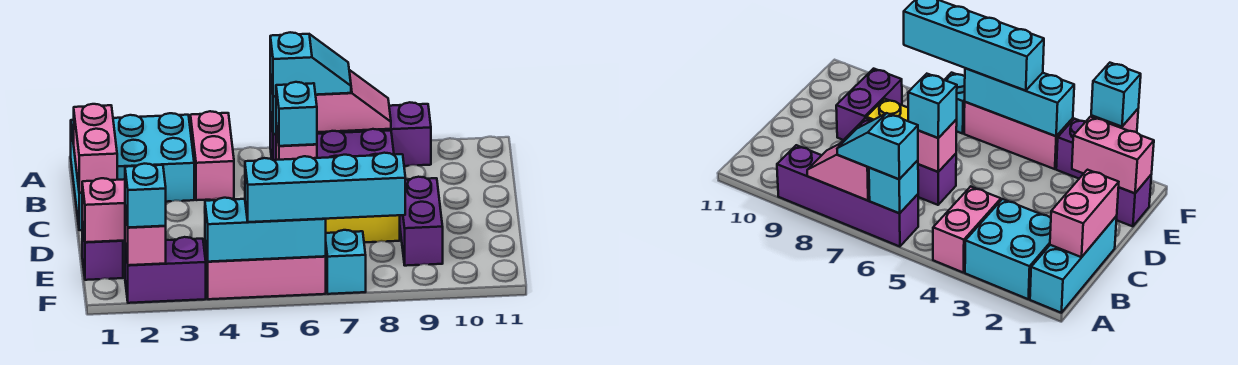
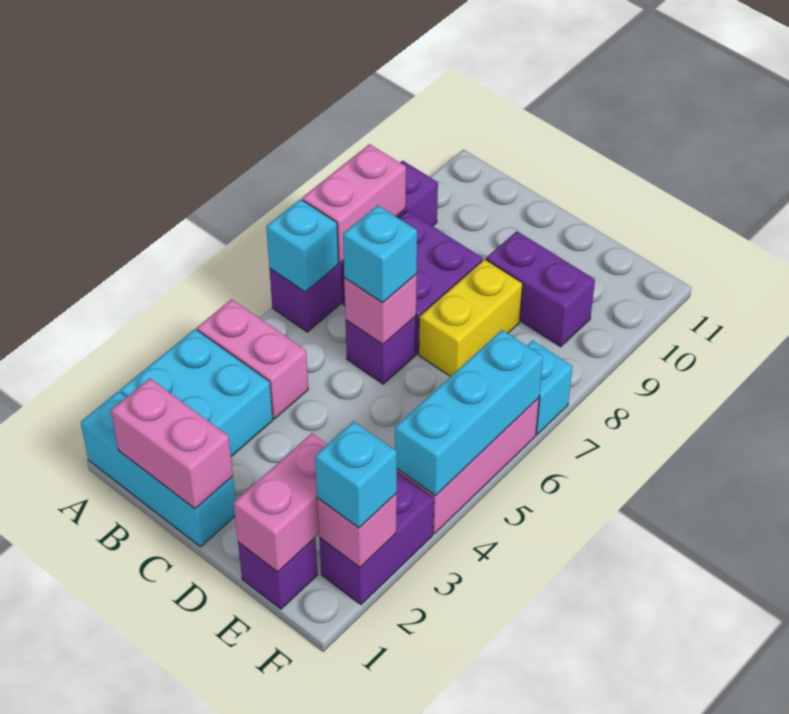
cyan 1x2 slope [270,32,351,96] -> none
pink 1x2 slope [316,70,391,132] -> pink 1x2 brick [302,144,406,263]
cyan 1x4 brick [245,153,405,222] -> none

